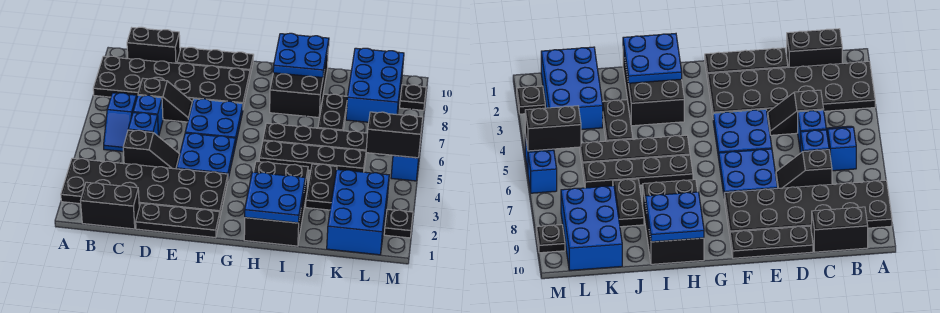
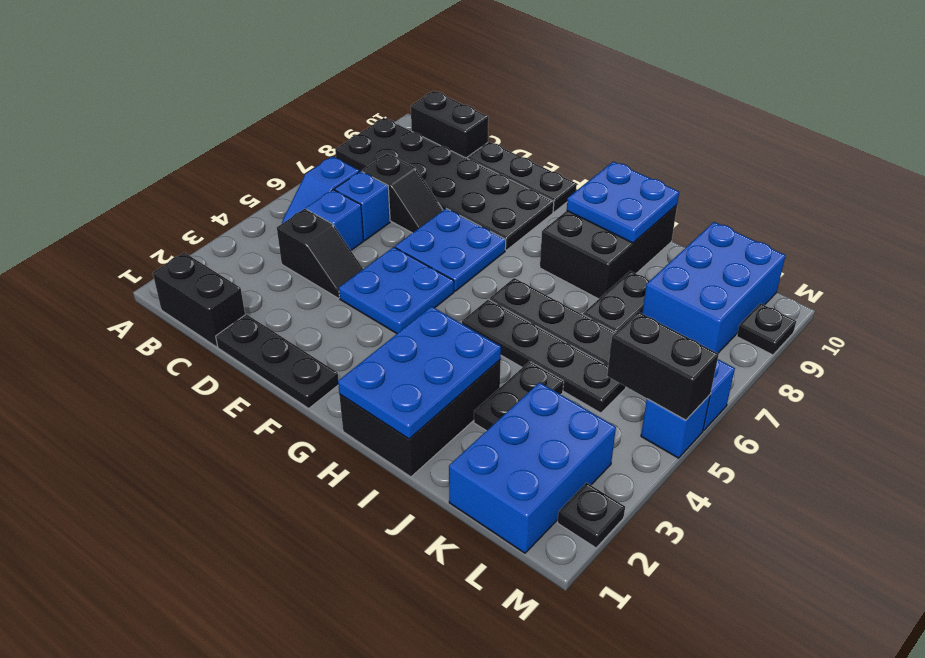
black 2x6 plate [61,158,228,216] -> none
blue 2x2 plate [245,172,305,223] -> blue 2x3 plate [338,306,501,439]

